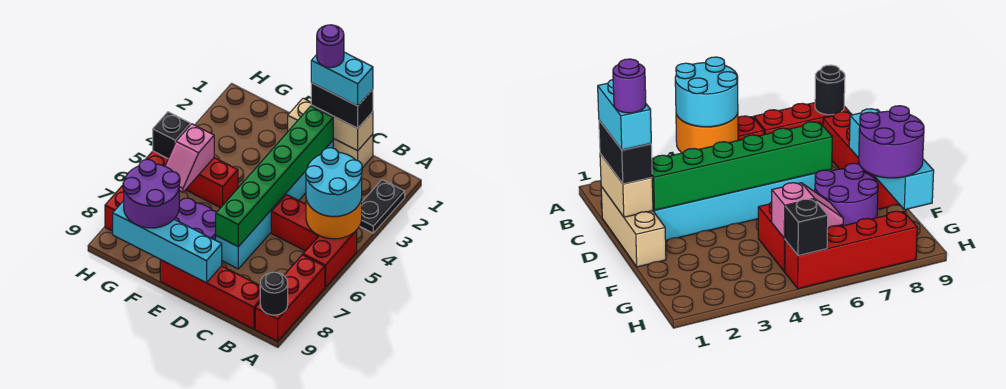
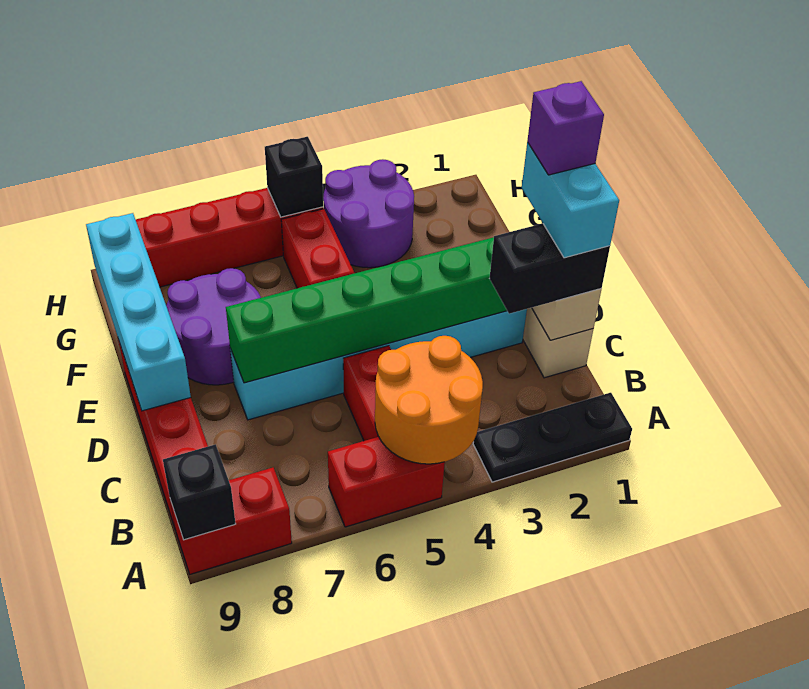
black 1x2 plate [360,180,405,233] -> black 1x3 plate [473,393,632,482]
cyan 2x2 round brick [306,148,362,216] -> none
red 1x3 brick [255,255,325,341] -> red 1x2 brick [170,468,292,574]
black 1x1 round brick [260,272,288,315] -> black 1x1 brick [163,444,236,540]
black 1x2 brick [311,83,373,128] -> black 1x2 brick turned to [490,224,610,314]
purple 1x1 round brick [317,25,344,68] -> purple 1x1 brick [527,81,604,175]
purple 2x2 round brick [123,159,180,228] -> purple 2x2 round brick moved to [323,159,414,268]
pink 1x2 slope [165,124,214,192] -> none

